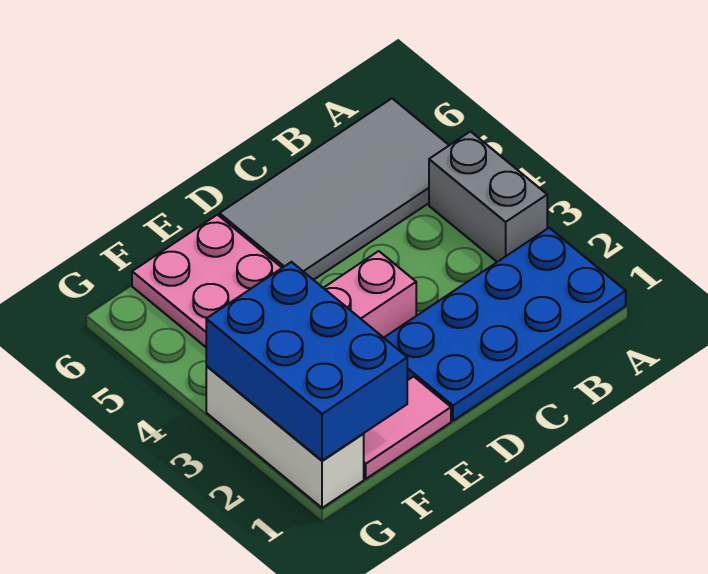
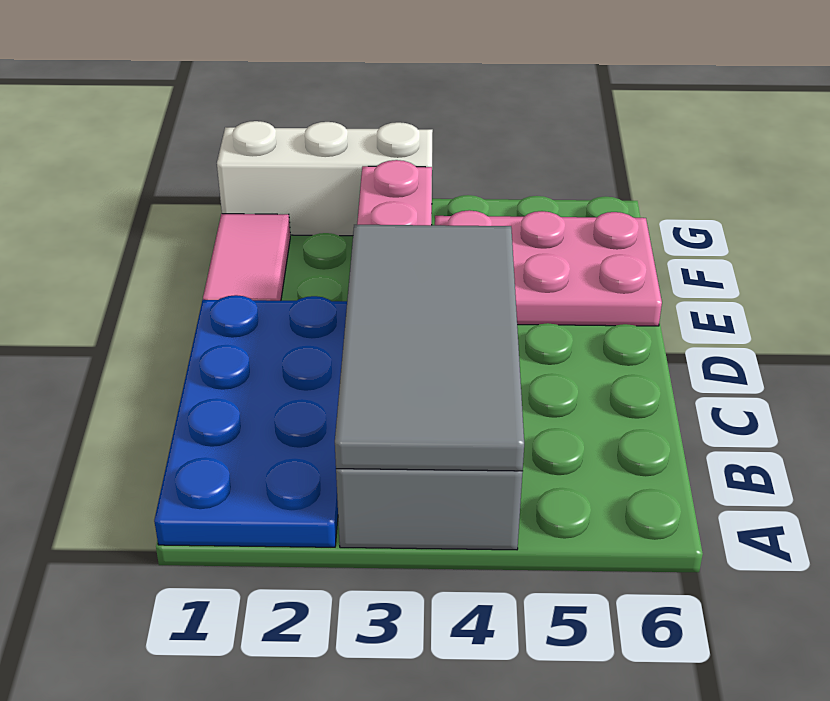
grey 2x4 tile [219,99,449,280] -> grey 2x4 tile moved to [335,225,524,471]
blue 2x3 brick [206,262,407,461] -> none

